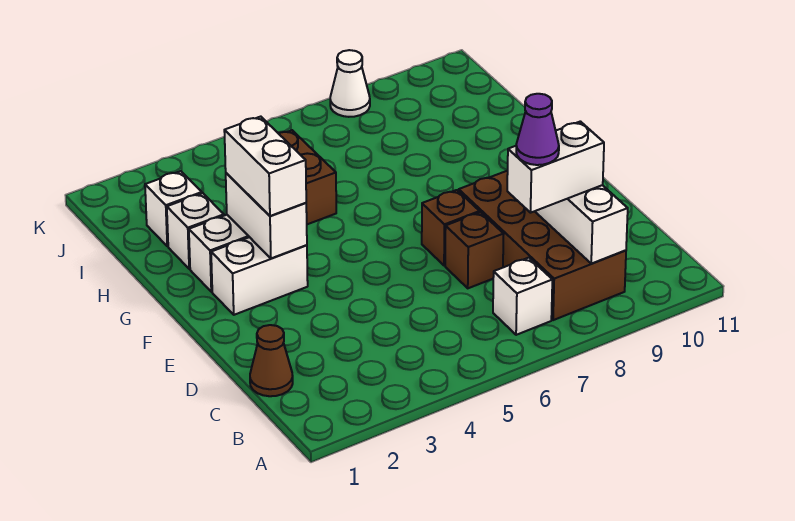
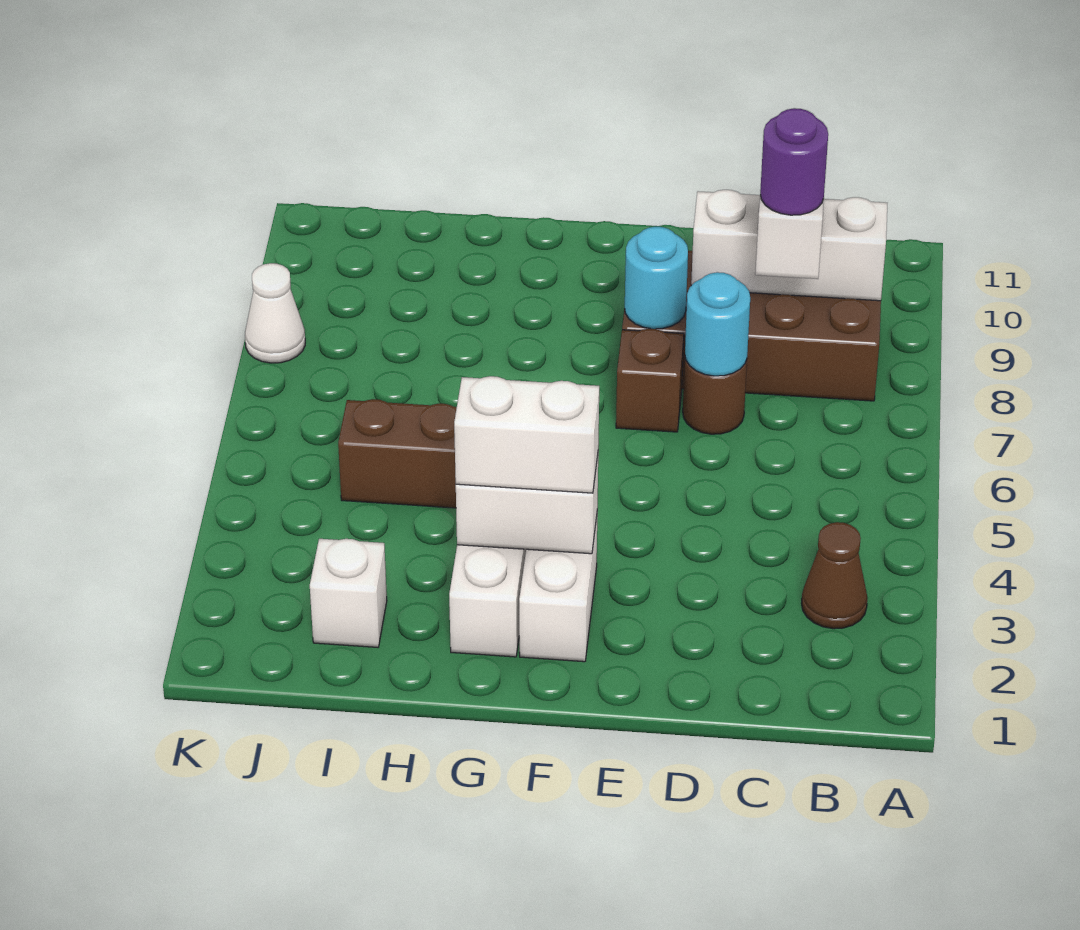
white 1x1 brick [493,258,552,335] -> none
brown 1x1 cone [250,325,293,396] -> brown 1x1 cone moved to [802,522,867,629]
purple 1x1 cone [516,94,559,165] -> purple 1x1 round brick [760,108,828,215]
brown 1x1 brick [445,212,504,288] -> brown 1x1 round brick [683,358,747,434]
none -> cyan 1x1 round brick [685,272,750,376]
none -> cyan 1x1 round brick [625,227,688,329]
white 1x1 brick [167,193,224,269] -> none

